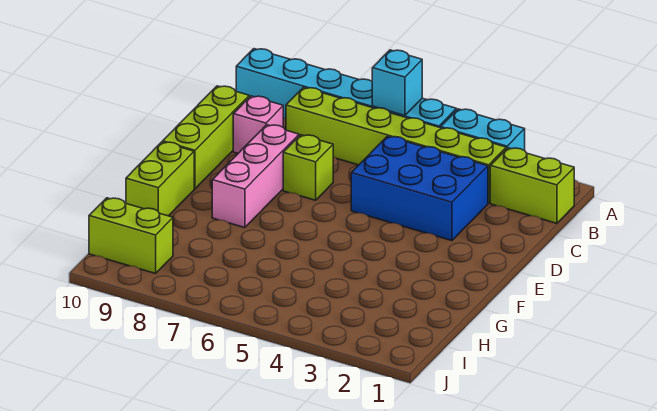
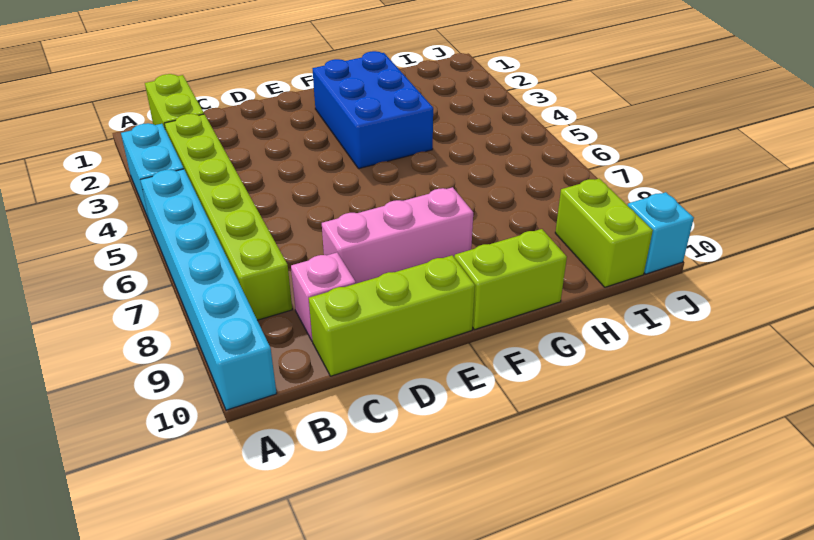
cyan 1x1 brick [372,50,422,116] -> cyan 1x1 brick moved to [627,192,694,274]
blue 2x3 brick [351,136,488,241] -> blue 2x3 brick moved to [313,51,433,169]
lime 1x1 brick [283,135,333,200] -> none

